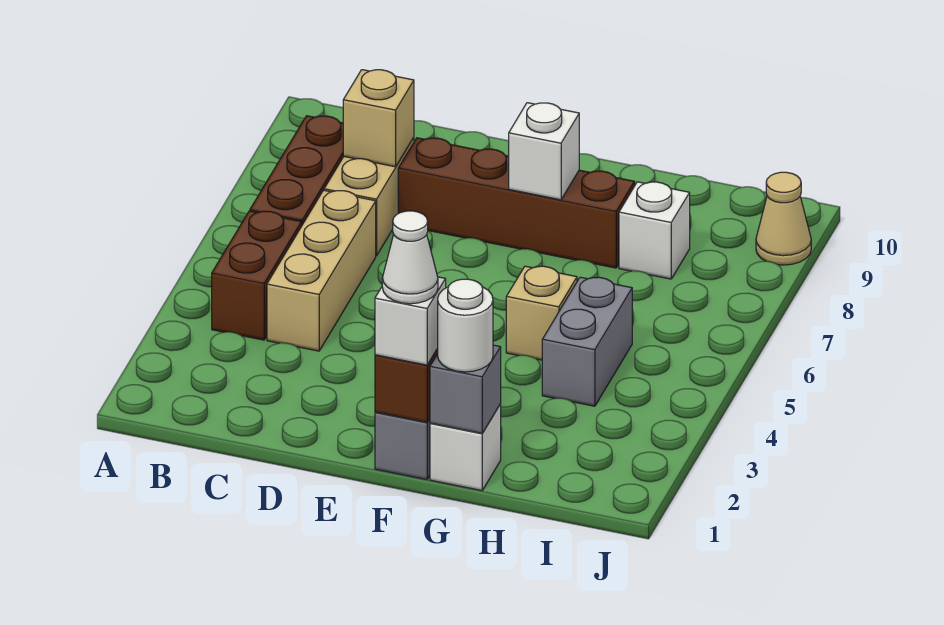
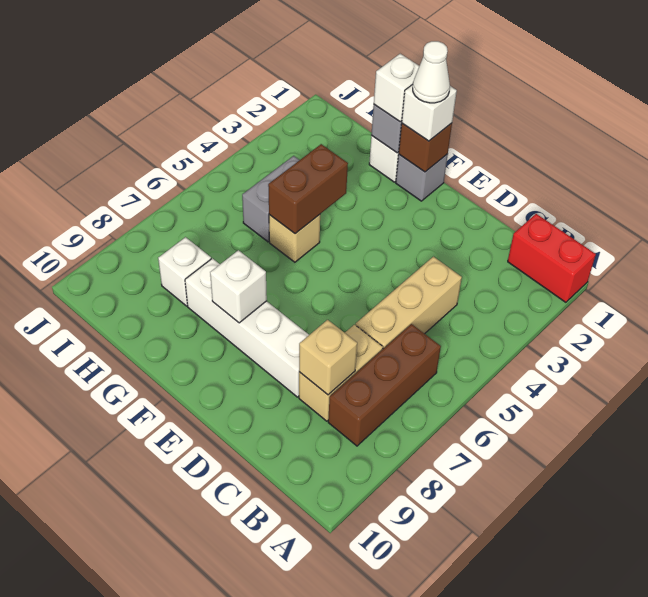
none -> red 1x2 brick [508,214,596,302]
brown 1x2 brick [212,211,302,340] -> brown 1x2 brick moved to [268,144,348,234]
brown 1x4 brick [398,138,635,268] -> white 1x4 brick [185,258,309,397]
white 1x1 round brick [438,279,493,372] -> white 1x1 brick [374,54,419,122]
tan 1x1 cone [756,172,811,265] -> none

